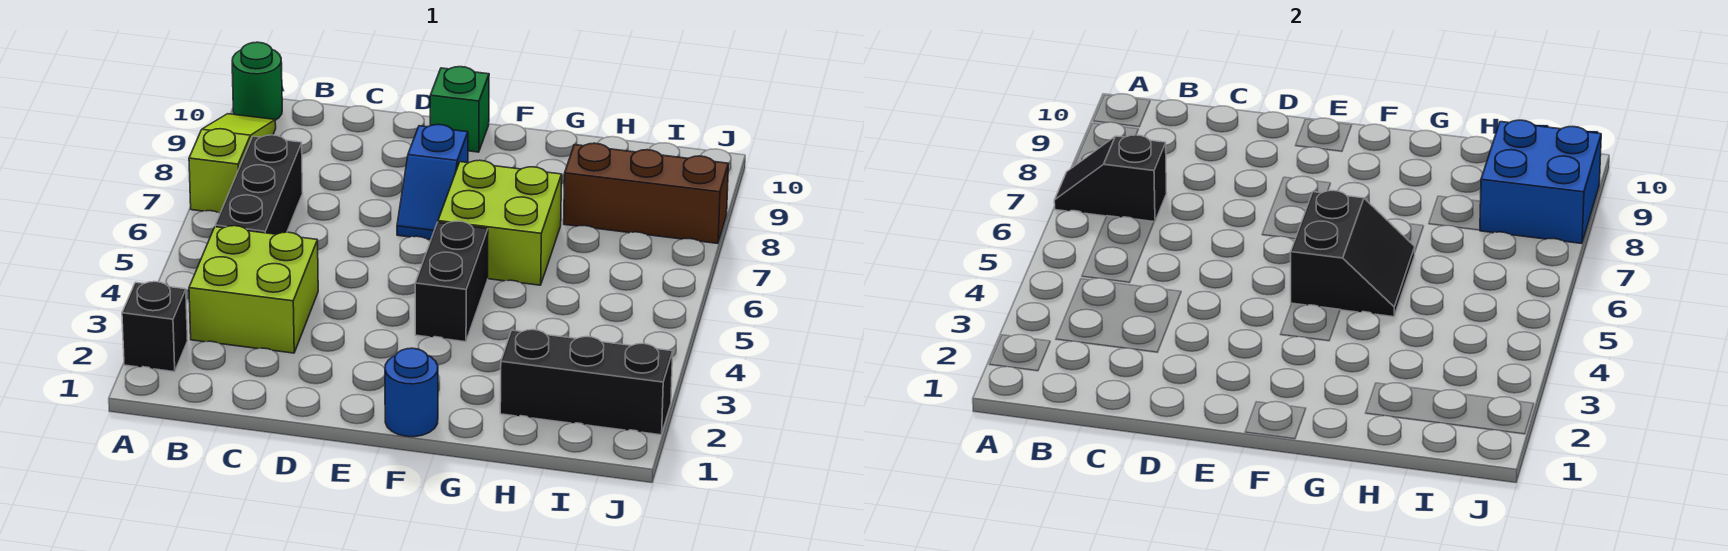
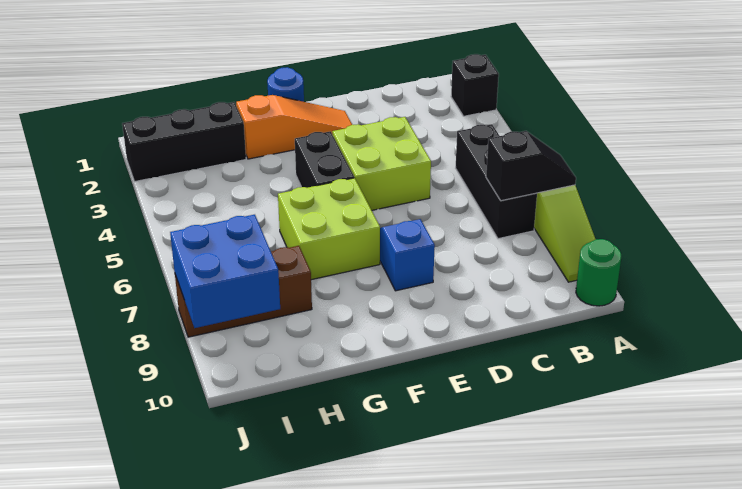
lime 2x2 brick [189,226,318,353] -> lime 2x2 brick moved to [332,117,431,210]
none -> orange 1x3 slope [236,95,352,159]
green 1x1 brick [430,67,489,152] -> none
black 2x2 slope [1291,191,1415,317] -> none

